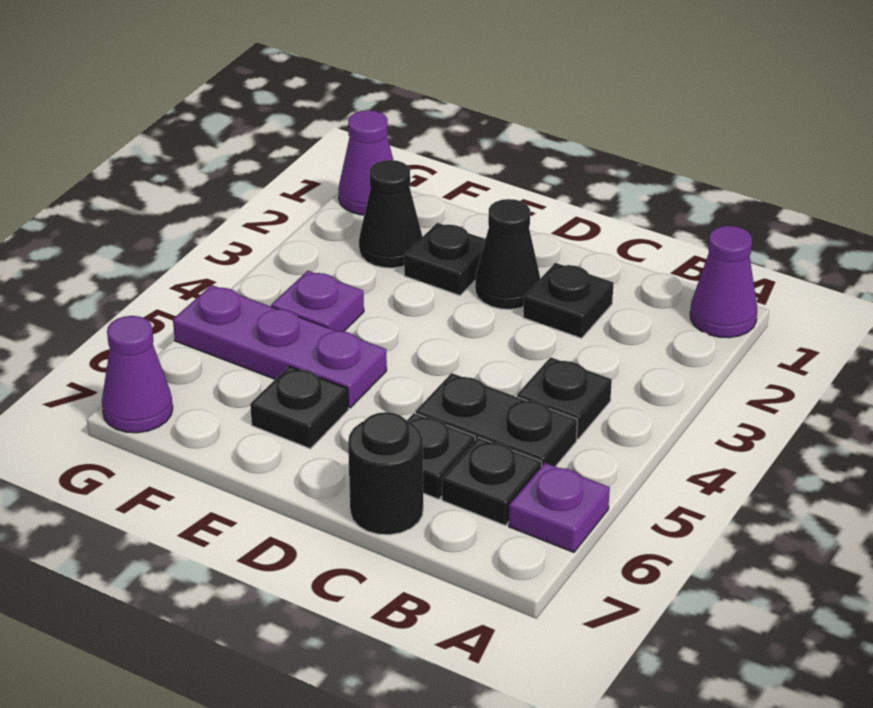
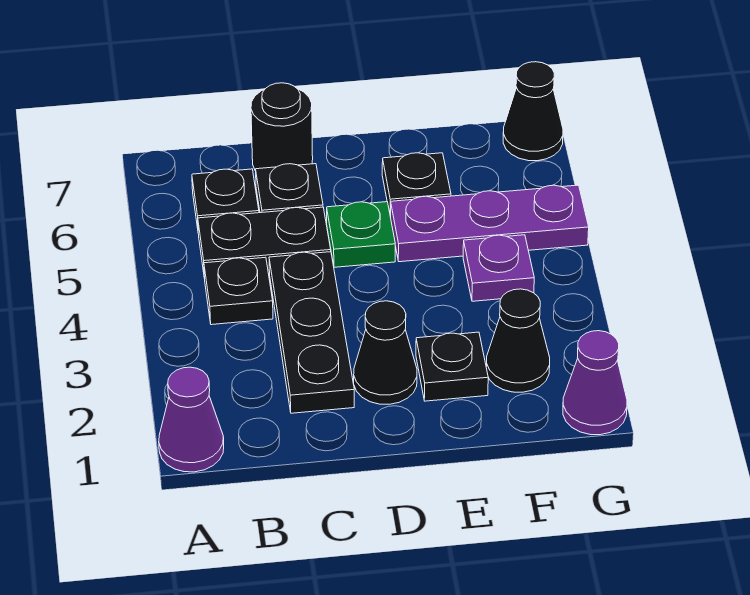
purple 1x1 plate [509,463,610,552] -> none
black 1x1 plate [523,263,613,338] -> black 1x3 plate [269,252,354,413]
none -> green 1x1 plate [327,202,395,267]
purple 1x1 cone [102,316,173,433] -> black 1x1 cone [503,62,563,161]

